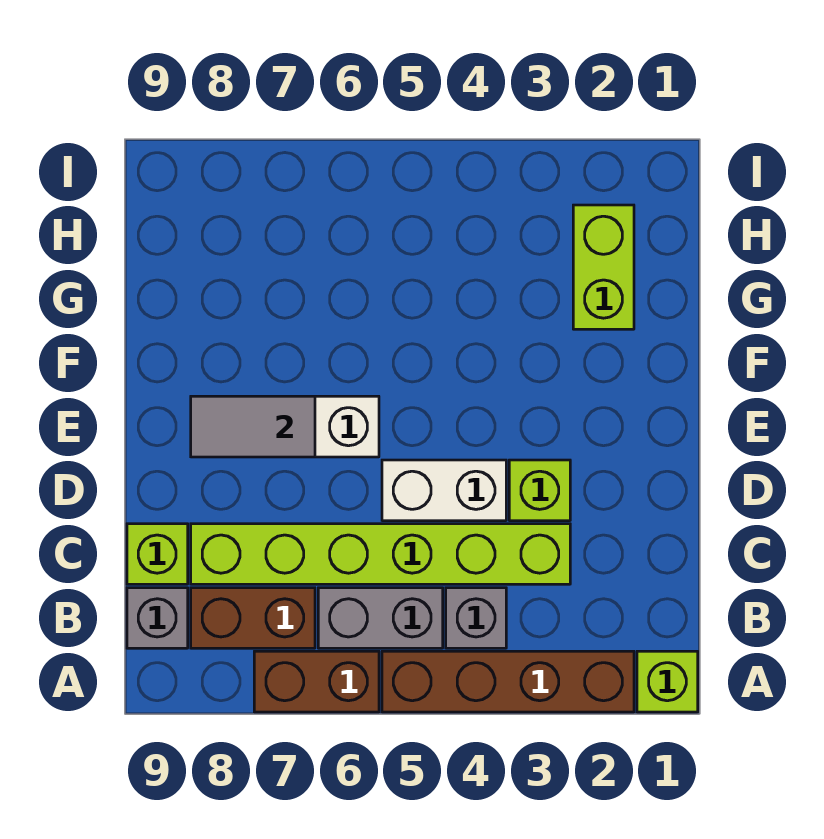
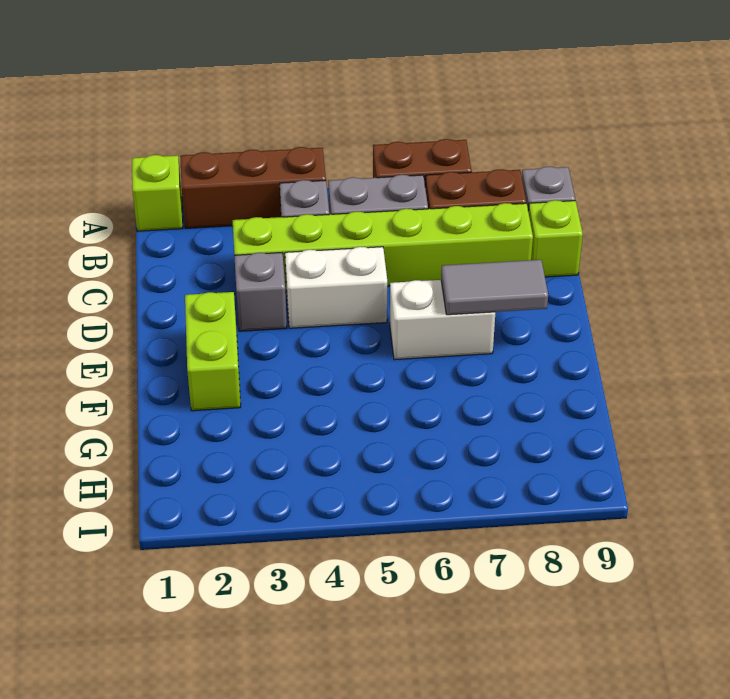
brown 1x4 brick [382,651,634,712] -> brown 1x3 brick [180,147,326,228]
lime 1x1 brick [509,460,570,521] -> grey 1x1 brick [234,253,287,331]
lime 1x2 brick [573,205,634,329] -> lime 1x2 brick moved to [185,292,241,411]

